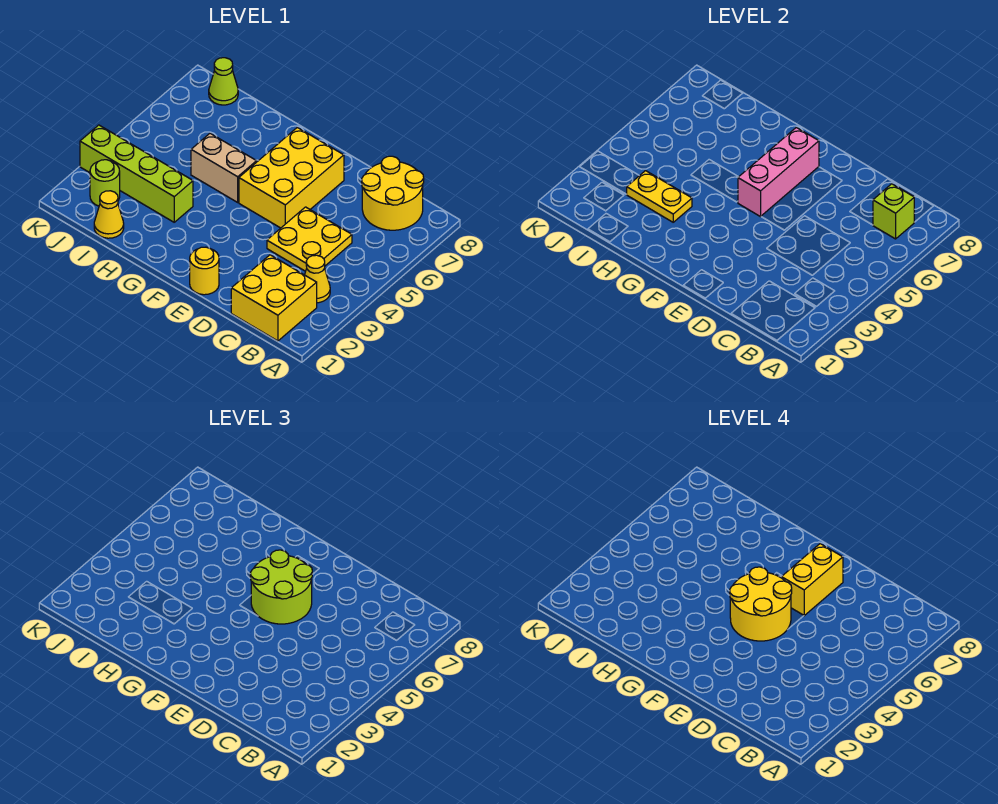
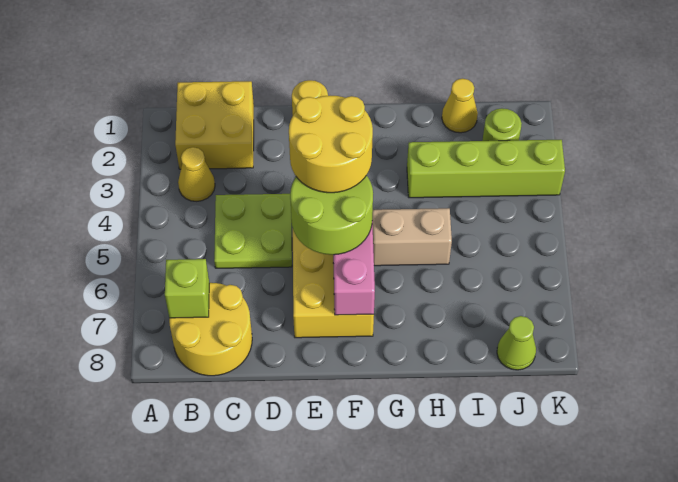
yellow 2x2 plate [267,207,352,271] -> lime 2x2 plate [214,194,292,268]
yellow 1x2 brick [782,544,843,616] -> none
yellow 1x2 plate [626,171,692,222] -> none

